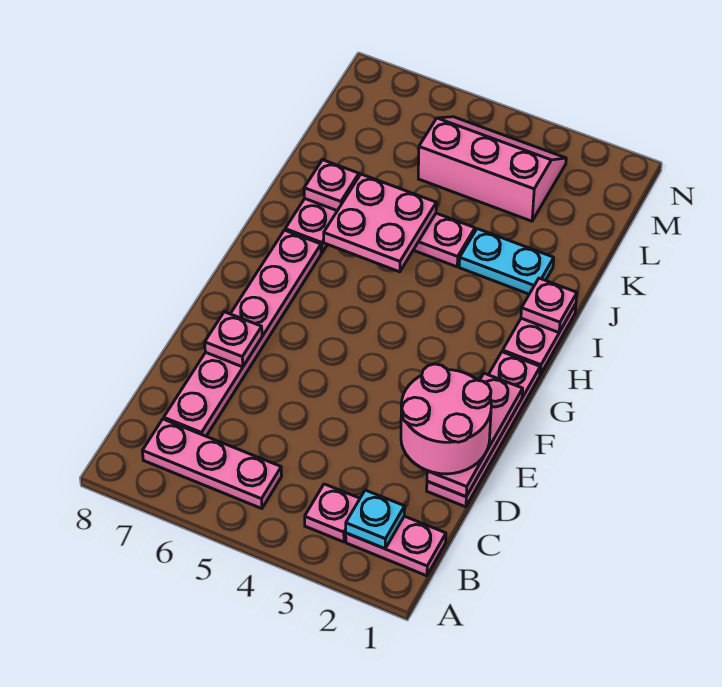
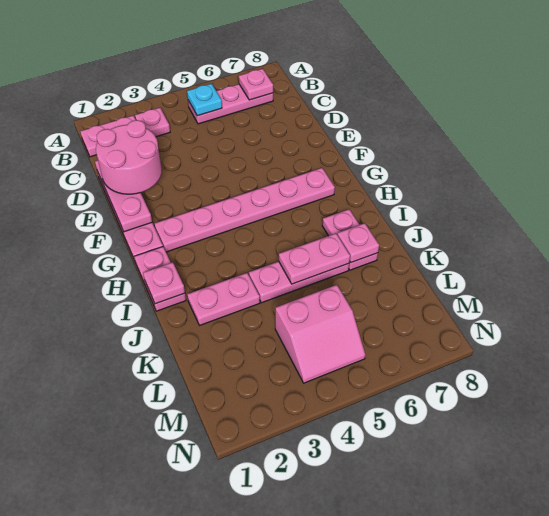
cyan 1x1 plate [346,490,405,549] -> cyan 1x1 plate moved to [187,84,222,116]
pink 1x6 plate [164,230,321,436] -> pink 1x6 plate turned to [154,168,335,252]
pink 1x1 plate [205,312,262,367] -> pink 1x1 plate moved to [239,69,273,100]
pink 2x2 plate [324,174,436,272] -> pink 1x2 plate [279,233,350,284]
cyan 1x2 plate [459,229,554,294] -> pink 1x2 plate [187,273,260,325]
pink 2x3 slope [418,117,566,221] -> pink 2x2 slope [275,285,365,383]

